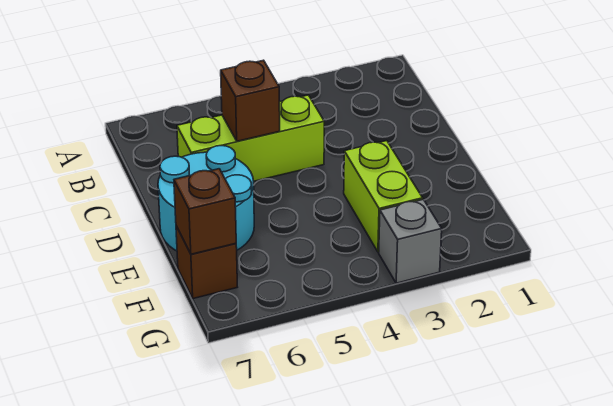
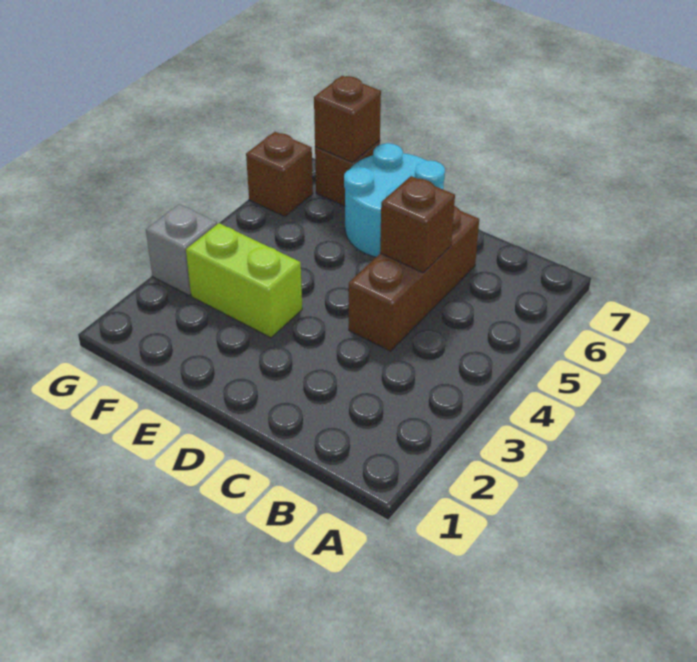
lime 1x3 brick [177,95,324,181] -> brown 1x3 brick [349,206,479,351]
none -> brown 1x1 brick [246,132,313,216]

